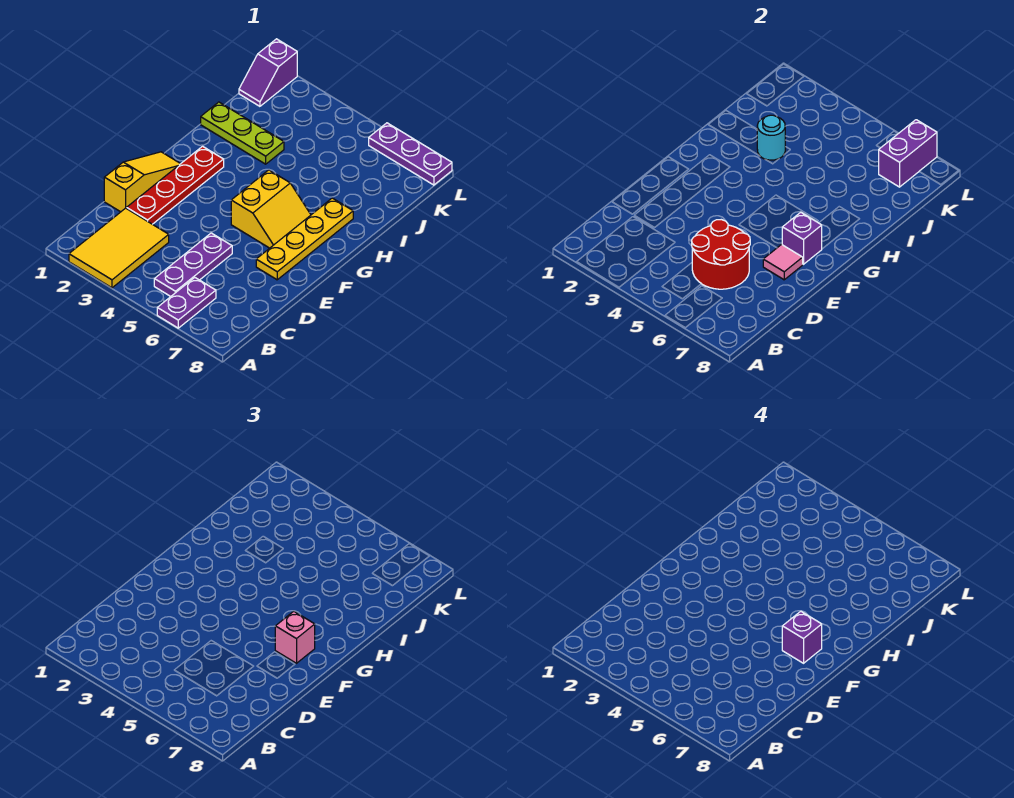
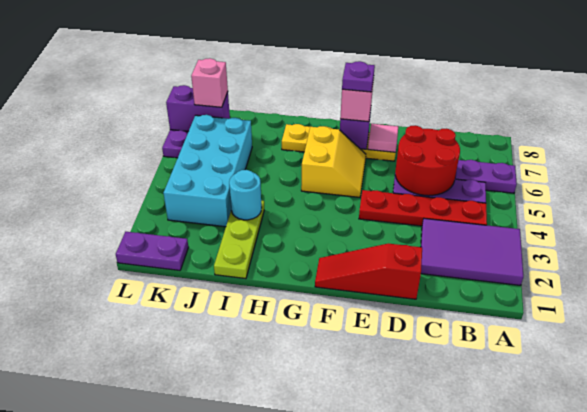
yellow 2x3 tile [69,208,169,288] -> purple 2x3 tile [421,219,524,285]
yellow 1x3 slope [104,152,180,212] -> red 1x3 slope [315,244,422,299]
red 1x4 plate [127,146,224,224] -> red 1x4 plate moved to [359,190,487,226]
yellow 2x2 slope [231,170,311,248] -> yellow 2x2 slope turned to [301,126,366,197]
purple 1x1 brick [782,611,822,663] -> purple 1x1 plate [342,61,375,92]
none -> cyan 2x4 brick [164,115,252,227]
purple 1x2 slope [239,39,297,106] -> purple 1x2 plate [116,232,189,270]
none -> pink 1x1 brick [191,58,228,107]

